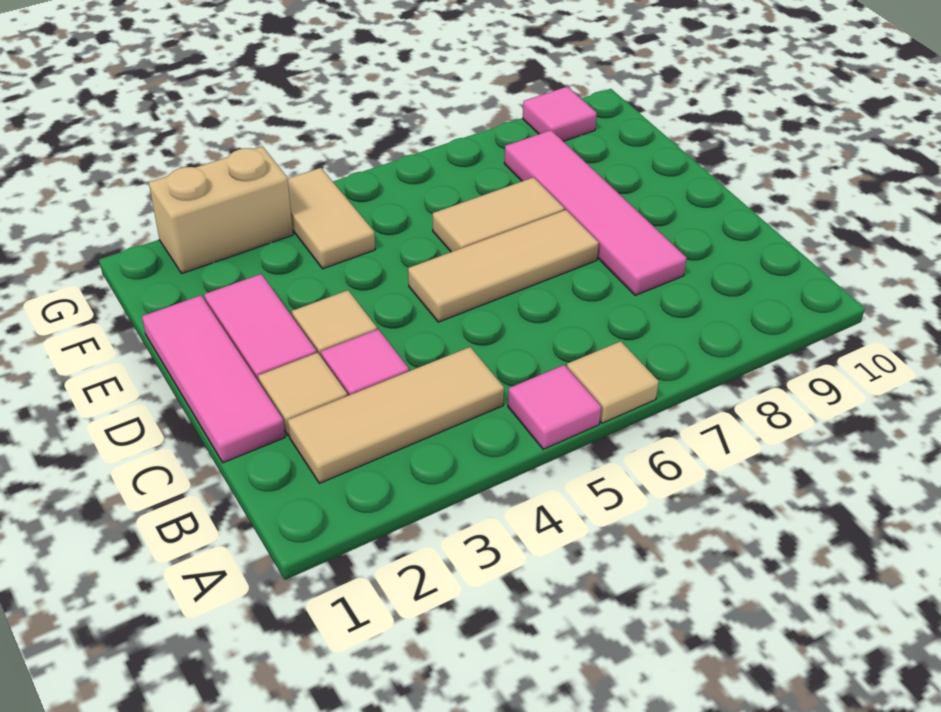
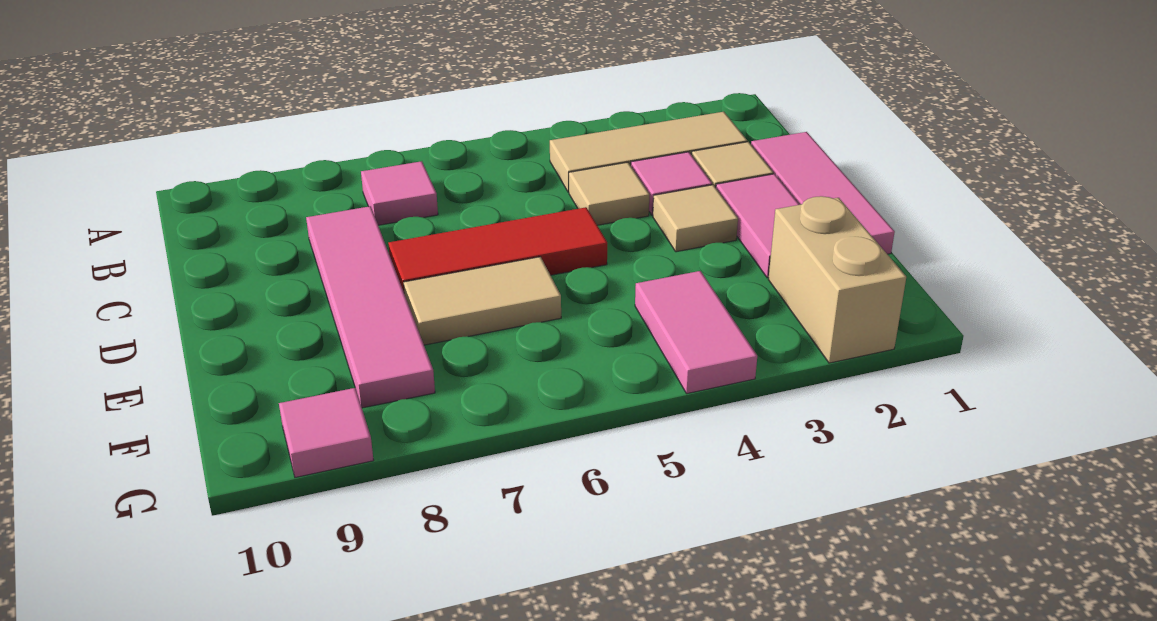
pink 1x1 tile [508,365,601,449] -> pink 1x1 tile moved to [361,161,438,225]
tan 1x1 tile [567,341,659,423] -> tan 1x1 tile moved to [569,162,649,225]
tan 1x3 tile [408,210,599,322] -> red 1x3 tile [388,207,607,294]
tan 1x2 tile [288,168,375,269] -> pink 1x2 tile [635,271,757,394]
tan 1x2 brick [149,146,293,273] -> tan 1x2 brick turned to [768,196,906,363]

